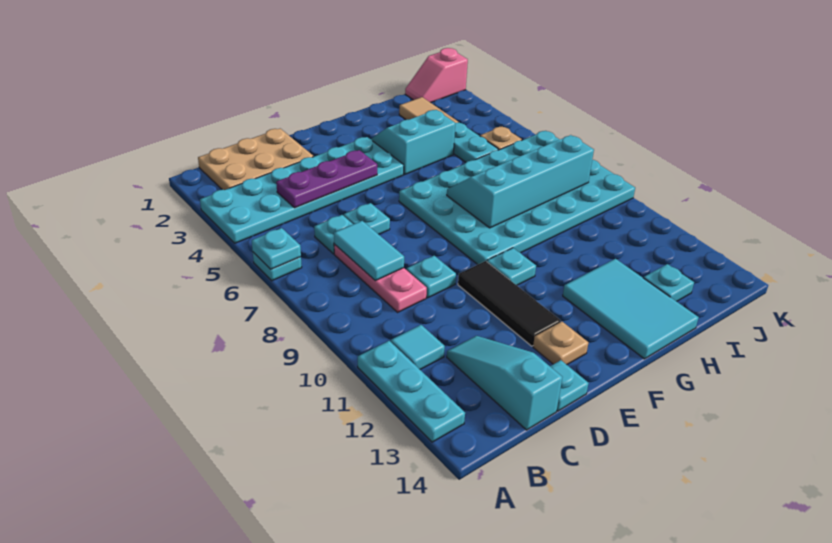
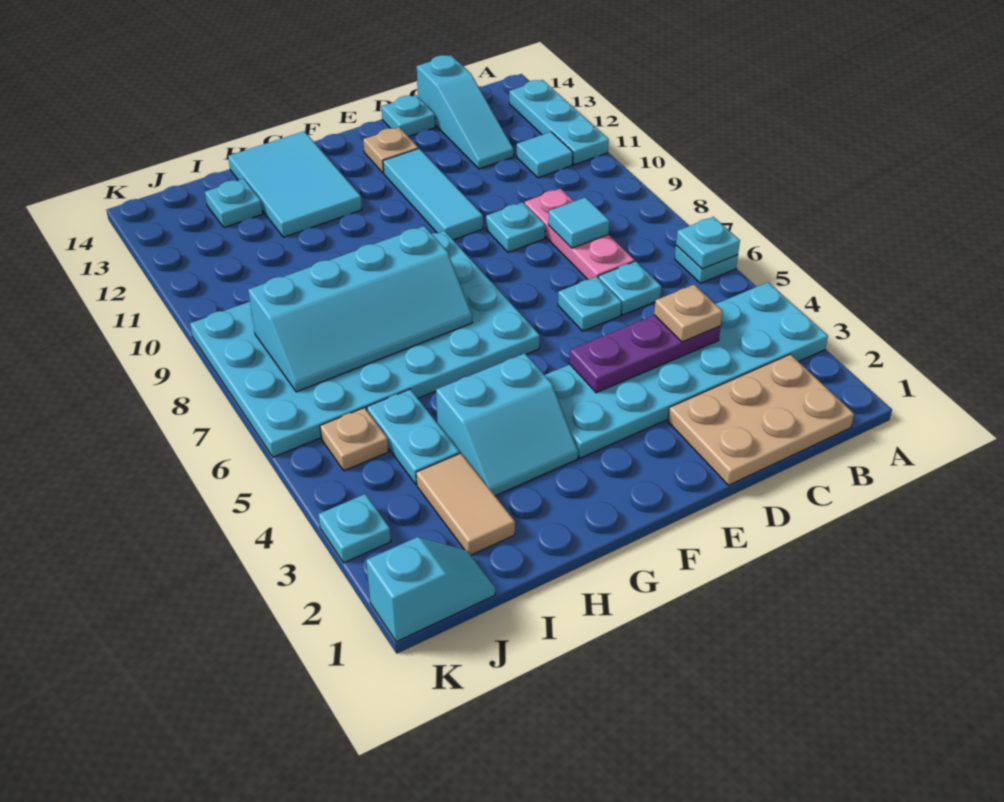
none -> tan 1x1 plate [654,285,723,342]
cyan 1x2 tile [334,221,404,281] -> cyan 1x1 tile [548,197,610,248]
black 1x3 tile [458,261,561,346] -> cyan 1x3 tile [383,148,483,240]
cyan 1x1 plate [487,248,536,285] -> cyan 1x1 plate moved to [318,494,391,563]
pink 1x2 slope [405,48,468,103] -> cyan 1x2 slope [366,537,495,642]

